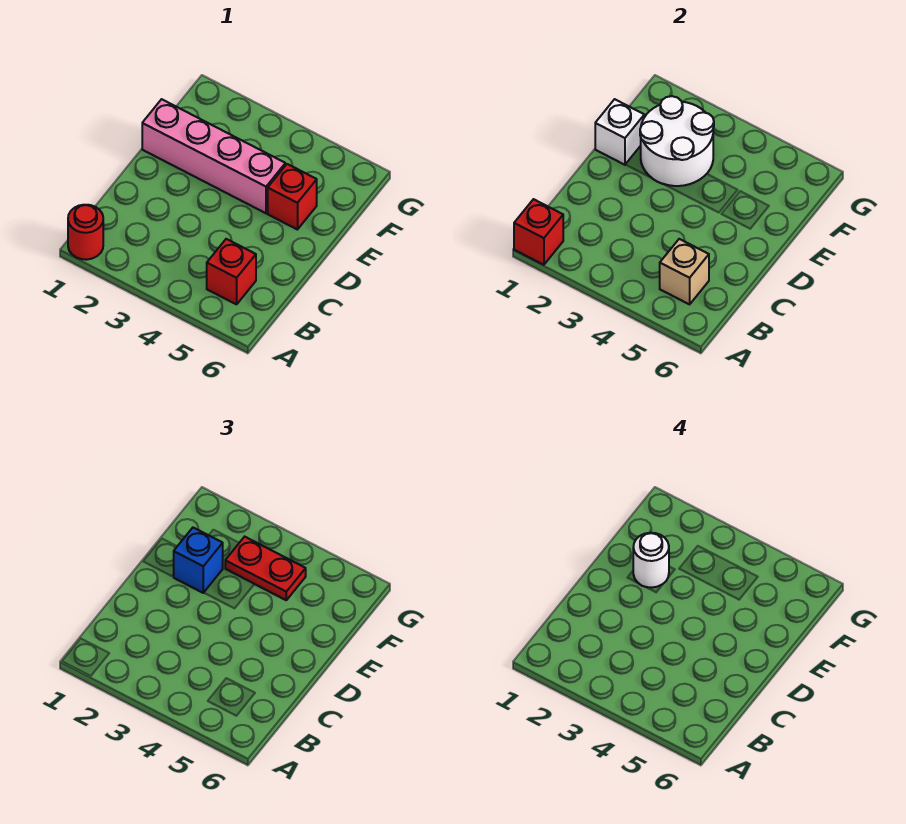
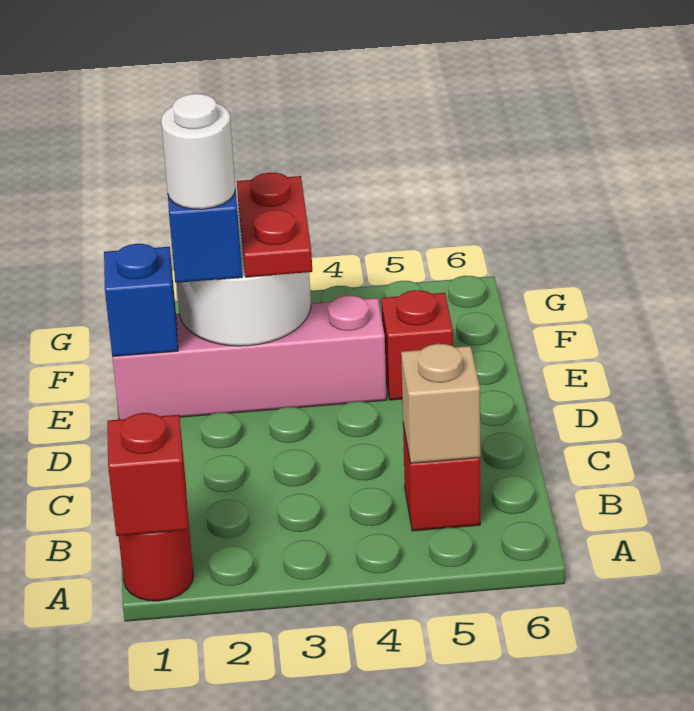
white 1x1 brick [595,99,644,165] -> blue 1x1 brick [104,244,178,357]
red 1x2 plate [225,537,306,600] -> red 1x2 plate turned to [237,173,312,277]

